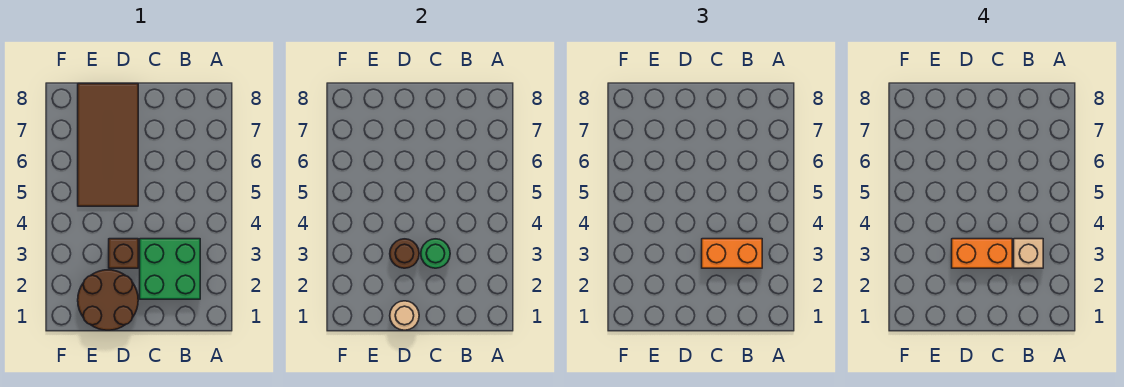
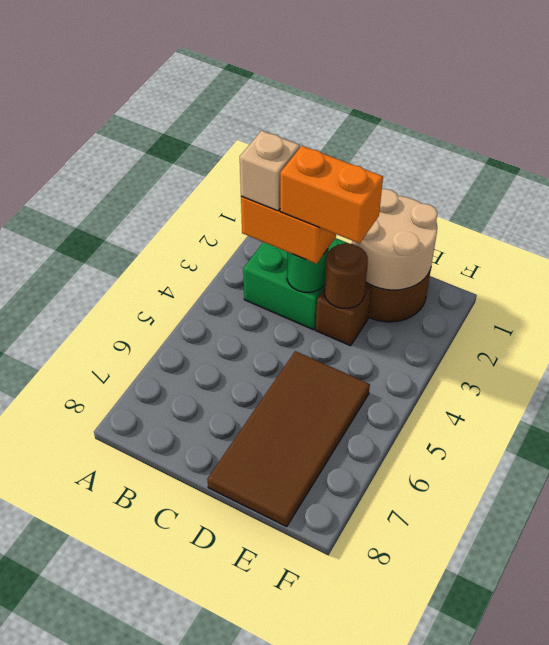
tan 1x1 round brick [390,301,419,330] -> tan 2x2 round brick [352,189,438,290]

